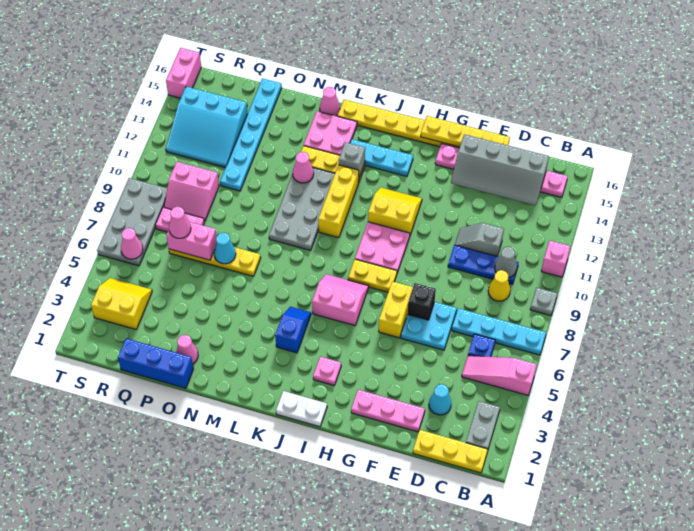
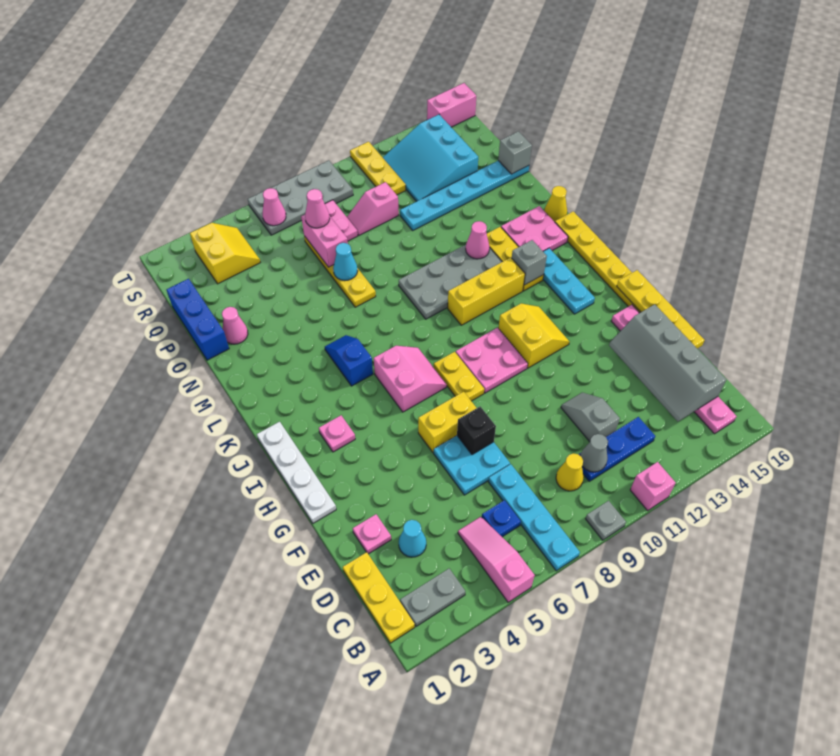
blue 1x3 plate [448,245,519,284] -> blue 1x3 plate turned to [578,417,655,481]
pink 1x3 plate [351,390,425,432] -> pink 1x1 plate [353,514,391,554]
white 1x2 plate [276,391,327,427] -> white 1x4 plate [257,422,336,523]
blue 1x2 slope [275,307,311,353] -> blue 1x2 slope turned to [325,335,373,386]
pink 1x1 cone [320,87,340,116] -> yellow 1x1 cone [544,186,567,222]
none -> grey 1x1 brick [498,131,532,174]
pink 2x2 slope [164,162,219,221] -> pink 1x2 slope [347,182,399,235]
none -> yellow 1x3 plate [350,142,406,195]

